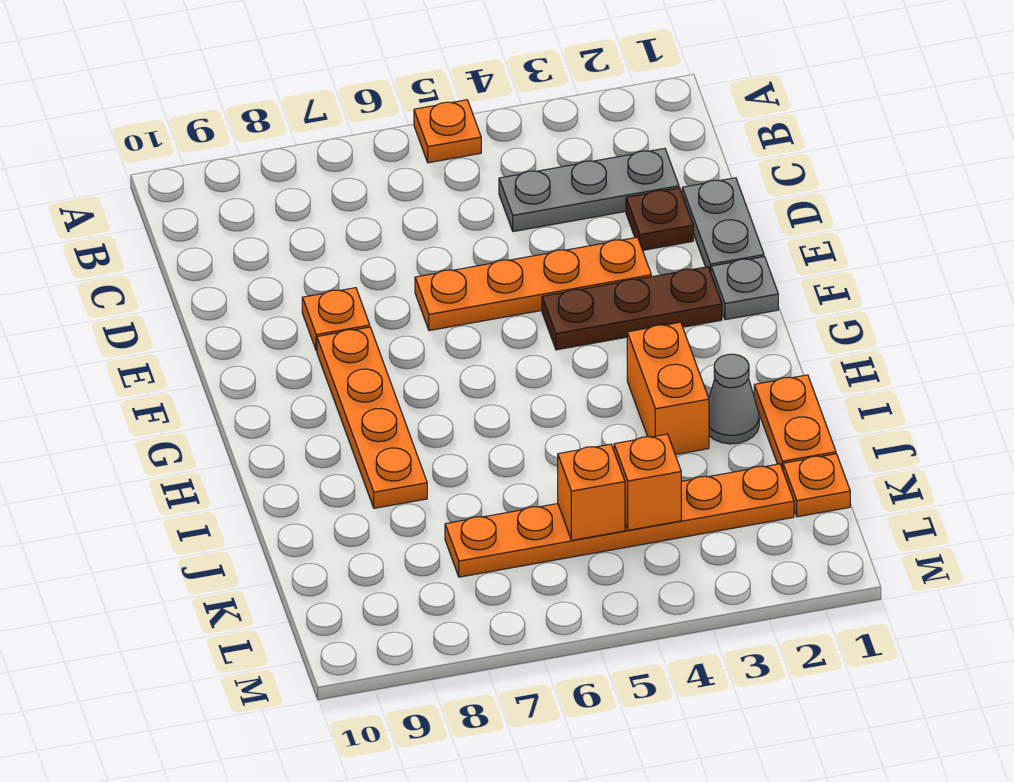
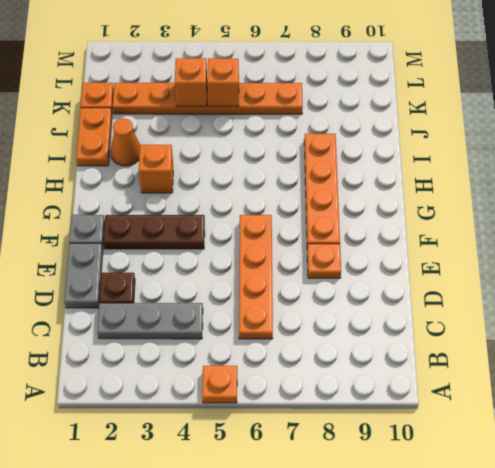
orange 1x4 plate [415,237,651,331] -> orange 1x4 plate turned to [239,215,273,339]
orange 1x2 brick [627,322,709,455] -> orange 1x1 brick [139,145,173,193]
grey 1x1 cone [709,354,759,444] -> orange 1x1 cone [110,118,140,166]

